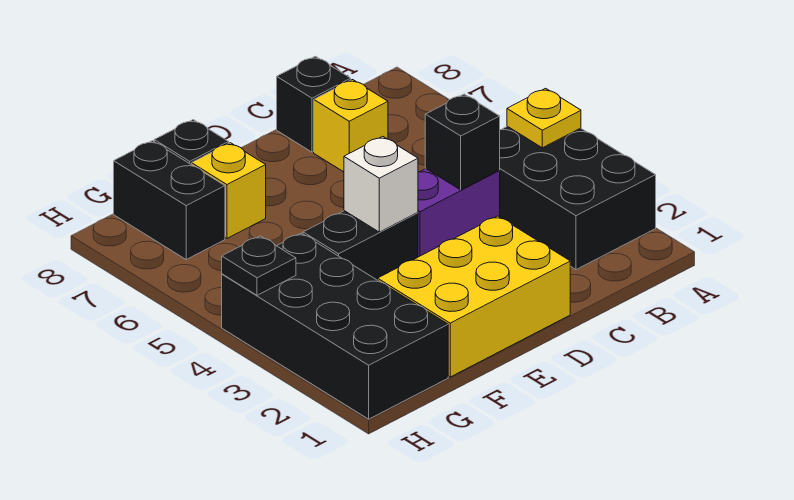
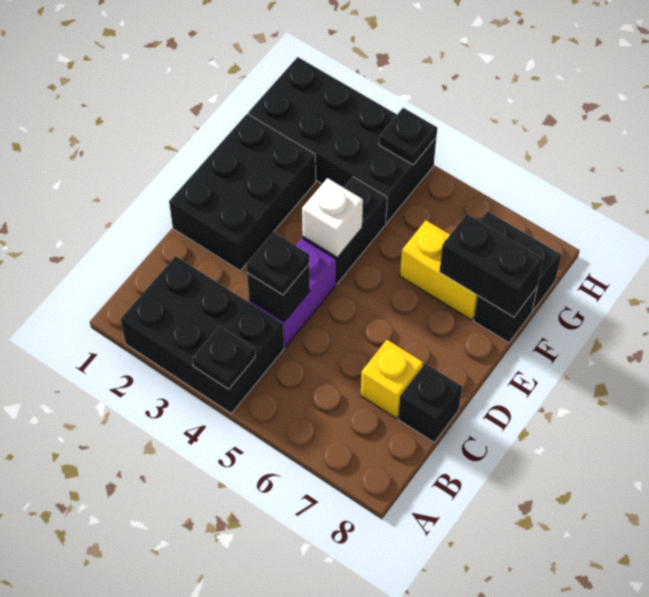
yellow 1x1 plate [507,88,581,148] -> black 1x1 plate [192,326,255,389]
none -> black 1x1 plate [246,232,309,295]
yellow 2x3 brick [378,216,570,377] -> black 2x3 brick [169,114,316,271]
yellow 1x1 brick [192,143,266,238] -> yellow 1x2 brick [400,220,477,320]
none -> black 1x2 brick [439,214,543,317]

